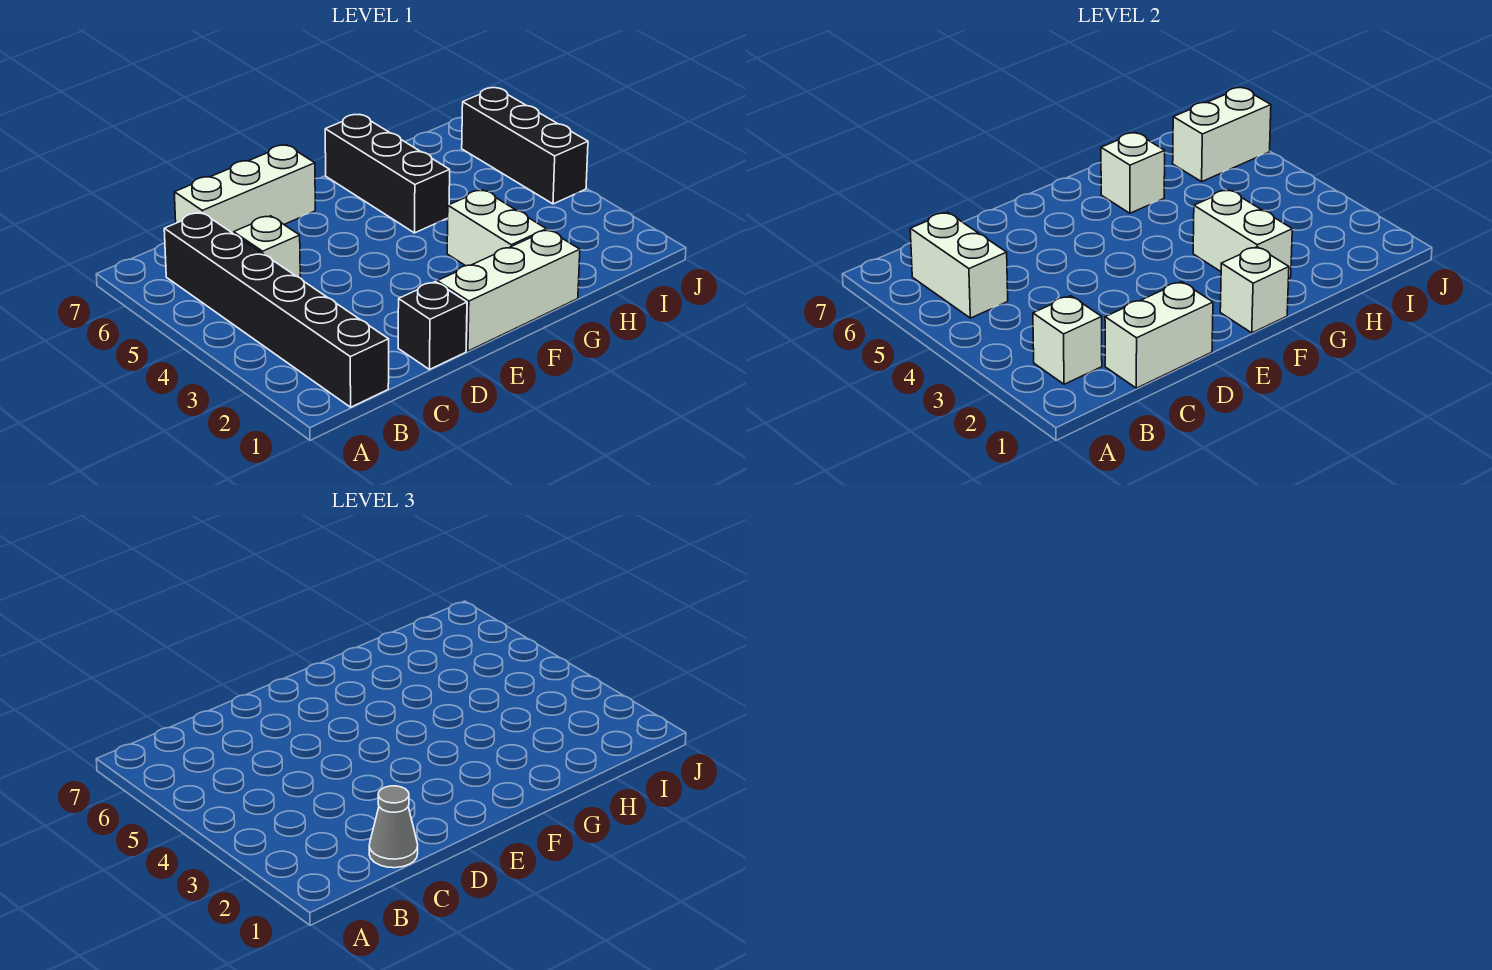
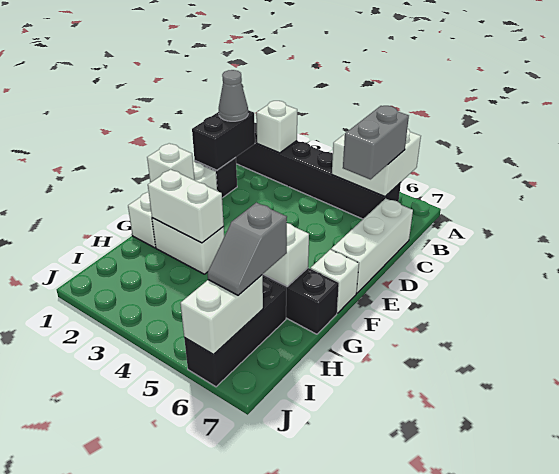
white 1x2 brick [910,212,1008,318] -> white 2x2 brick [332,129,421,197]
none -> grey 1x2 brick [343,106,409,179]
white 1x2 brick [1105,282,1213,388] -> black 1x2 brick [192,110,255,170]
white 1x1 brick [234,216,300,278] -> white 1x1 brick moved to [311,250,359,313]
none -> grey 1x2 slope [208,203,287,295]
black 1x3 brick [462,88,588,204] -> black 1x3 brick turned to [184,276,286,387]

